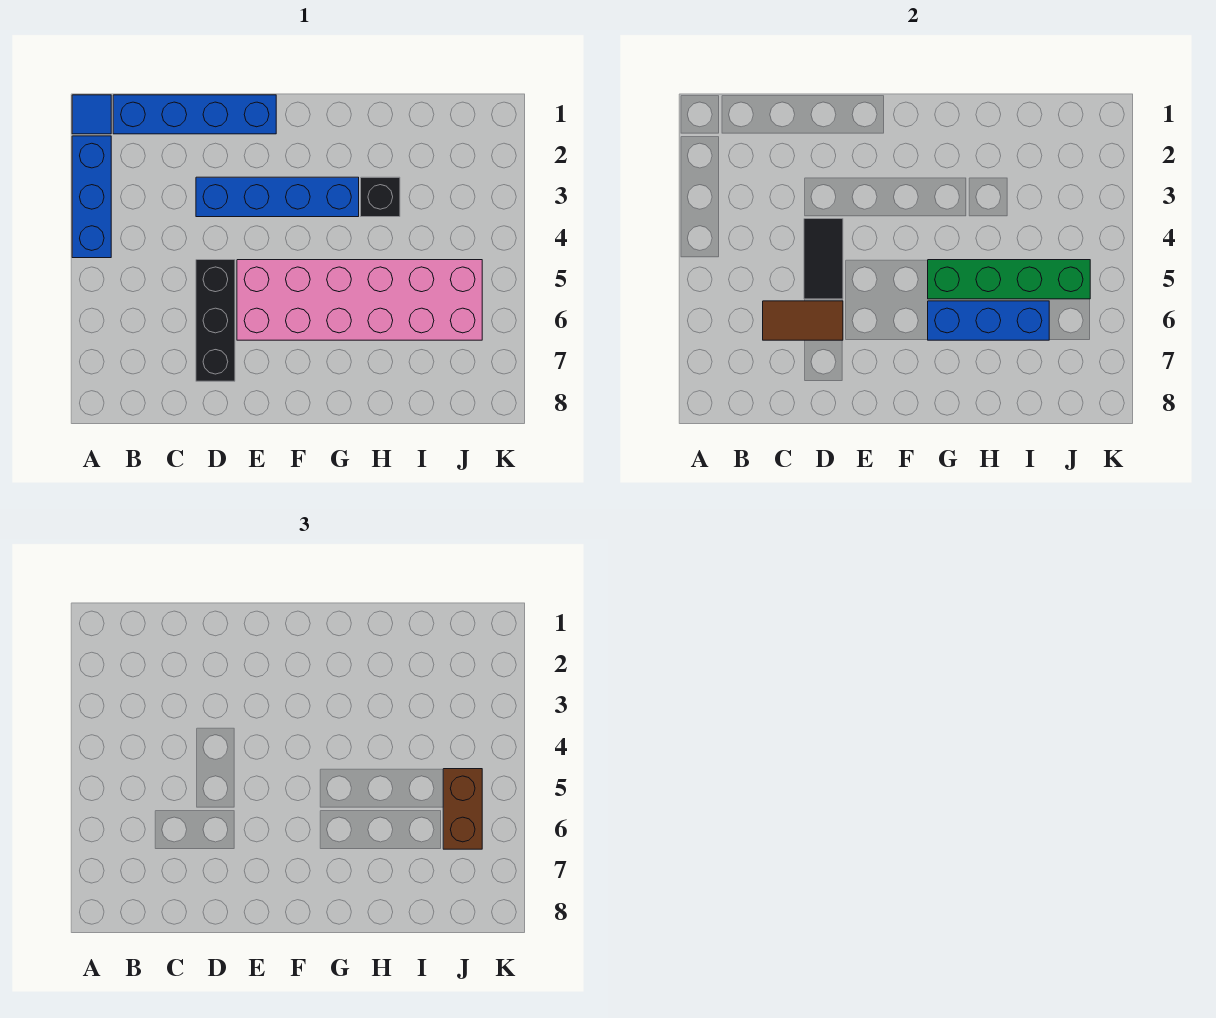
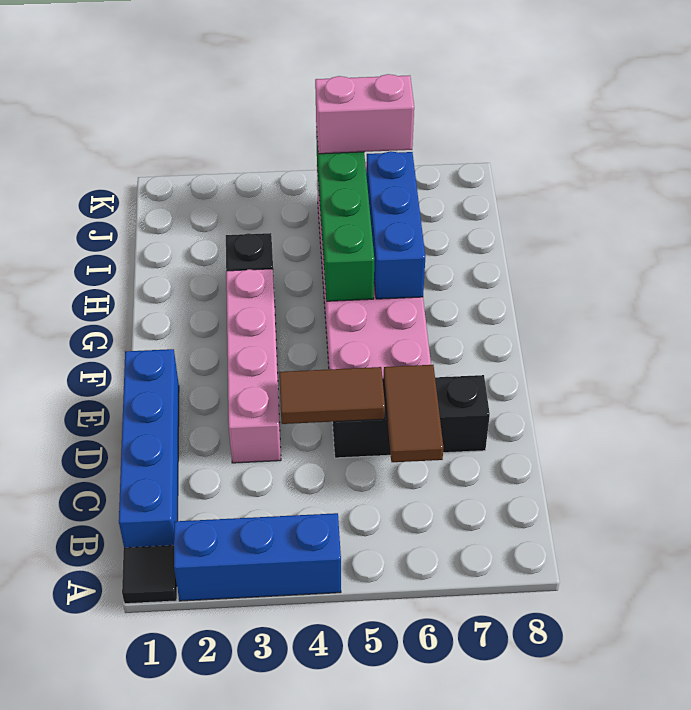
blue 1x1 tile [72,95,111,134] -> black 1x1 tile [122,545,177,604]
blue 1x4 brick [196,177,359,217] -> pink 1x4 brick [226,269,281,463]
black 1x2 tile [804,219,843,299] -> brown 1x2 tile [279,367,385,424]
brown 1x2 brick [443,769,482,849] -> pink 1x2 brick [315,74,414,154]

